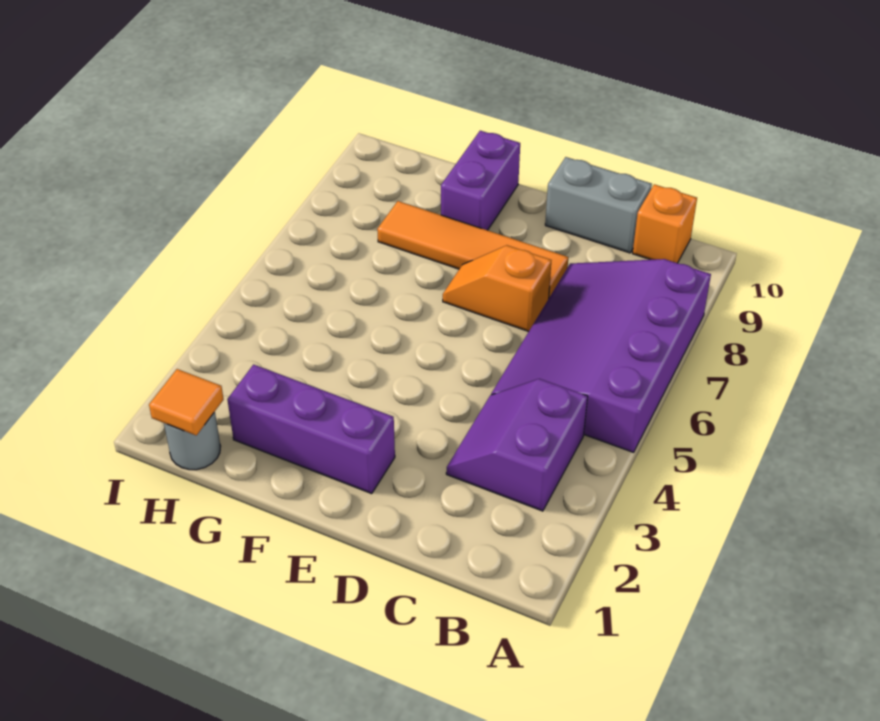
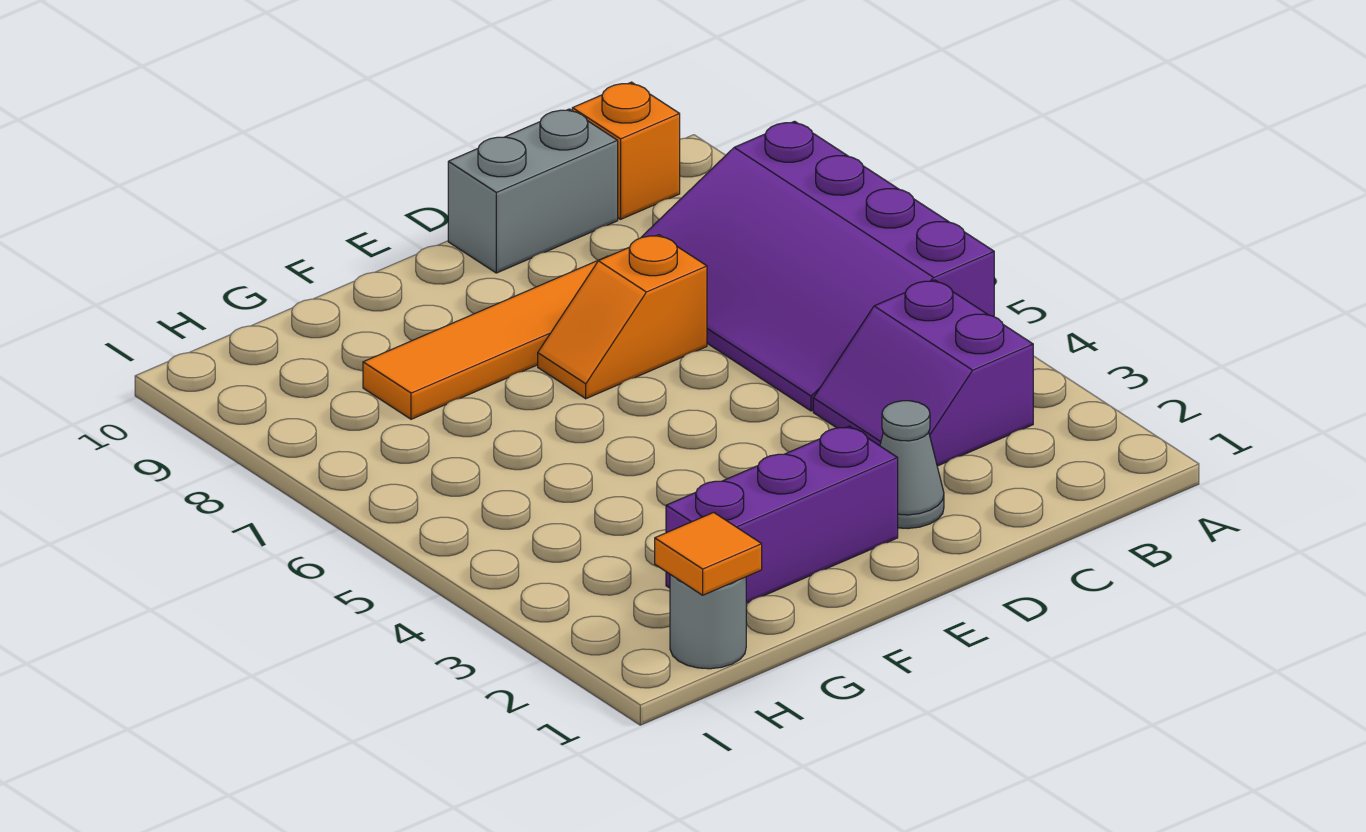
none -> grey 1x1 cone [880,401,944,528]
purple 1x2 brick [441,131,520,230] -> none

